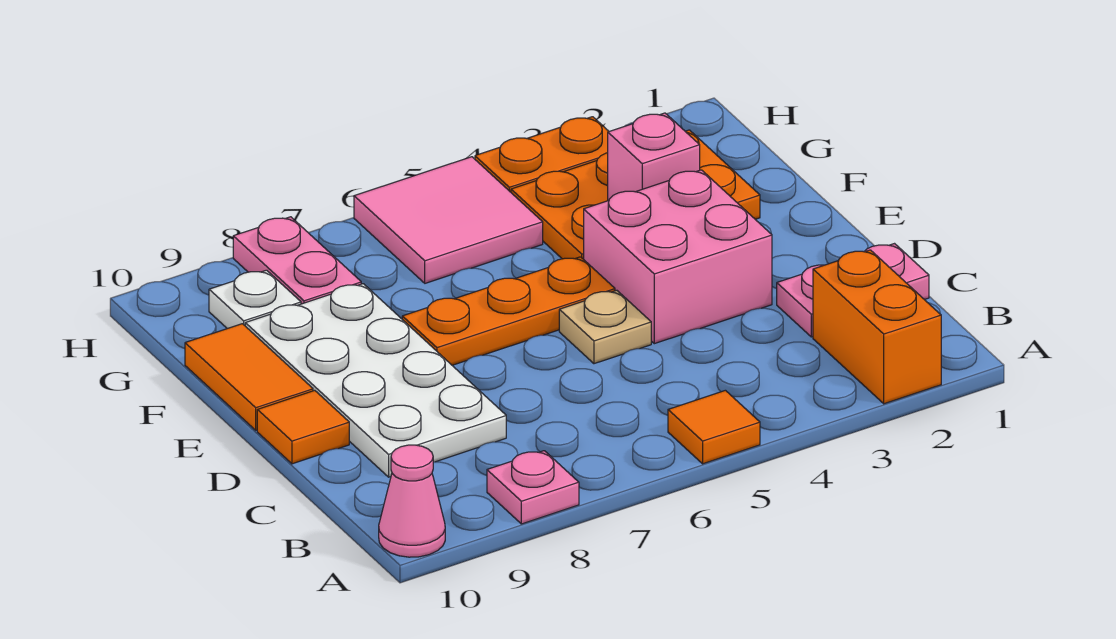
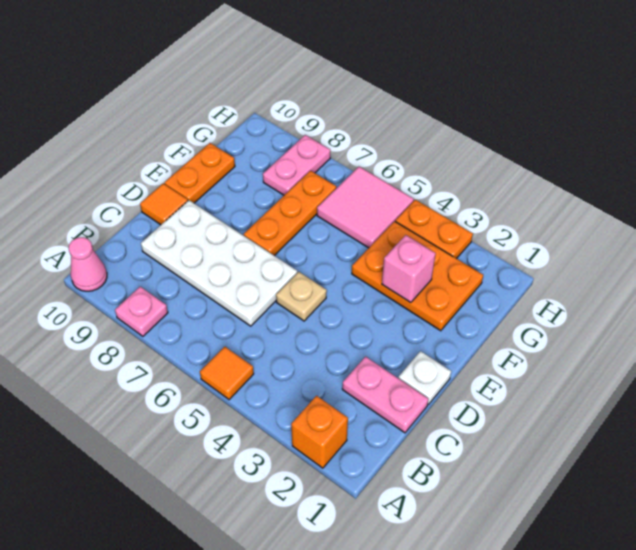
orange 1x2 brick [813,250,941,404] -> orange 1x1 brick [291,396,348,468]
white 2x4 plate [245,284,506,477] -> white 2x4 plate turned to [141,200,297,326]
pink 2x2 brick [584,170,772,344] -> none
orange 1x3 plate [402,257,615,365] -> orange 1x3 plate turned to [244,171,336,256]
orange 1x2 tile [185,324,313,430] -> orange 1x2 plate [164,143,235,203]
white 1x1 plate [209,270,301,329] -> white 1x1 plate moved to [398,351,451,404]

